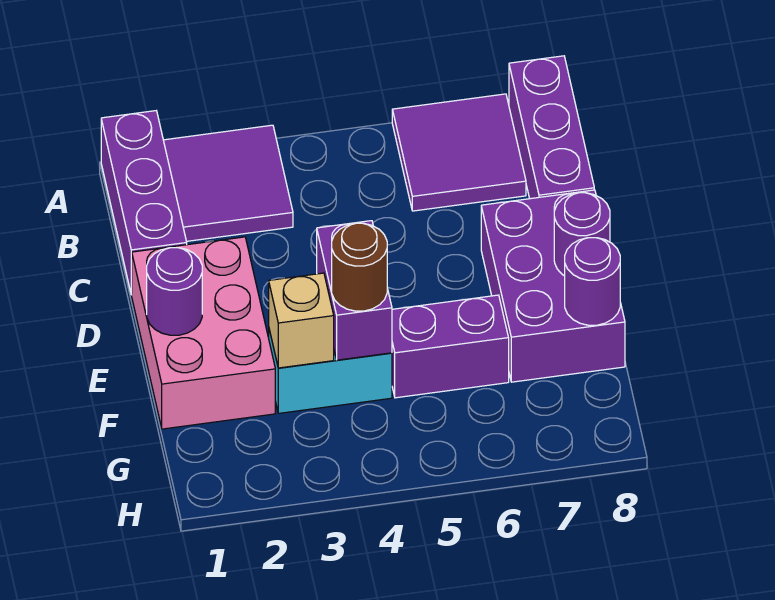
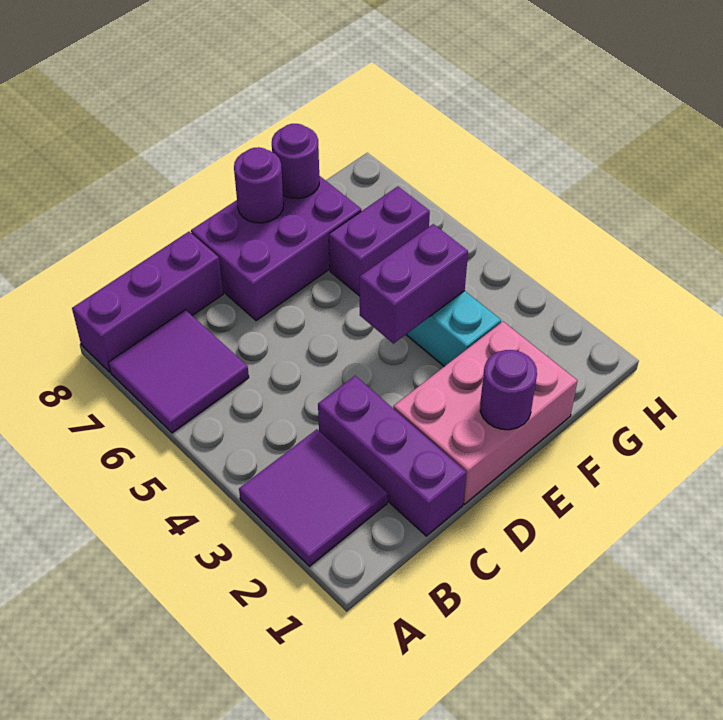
purple 1x3 brick [101,111,187,295] -> purple 1x3 brick turned to [318,376,466,536]
tan 1x1 brick [269,273,334,368] -> none
brown 1x1 round brick [332,223,387,311] -> none
purple 1x2 brick [392,295,509,398] -> purple 1x2 brick turned to [329,187,430,296]

